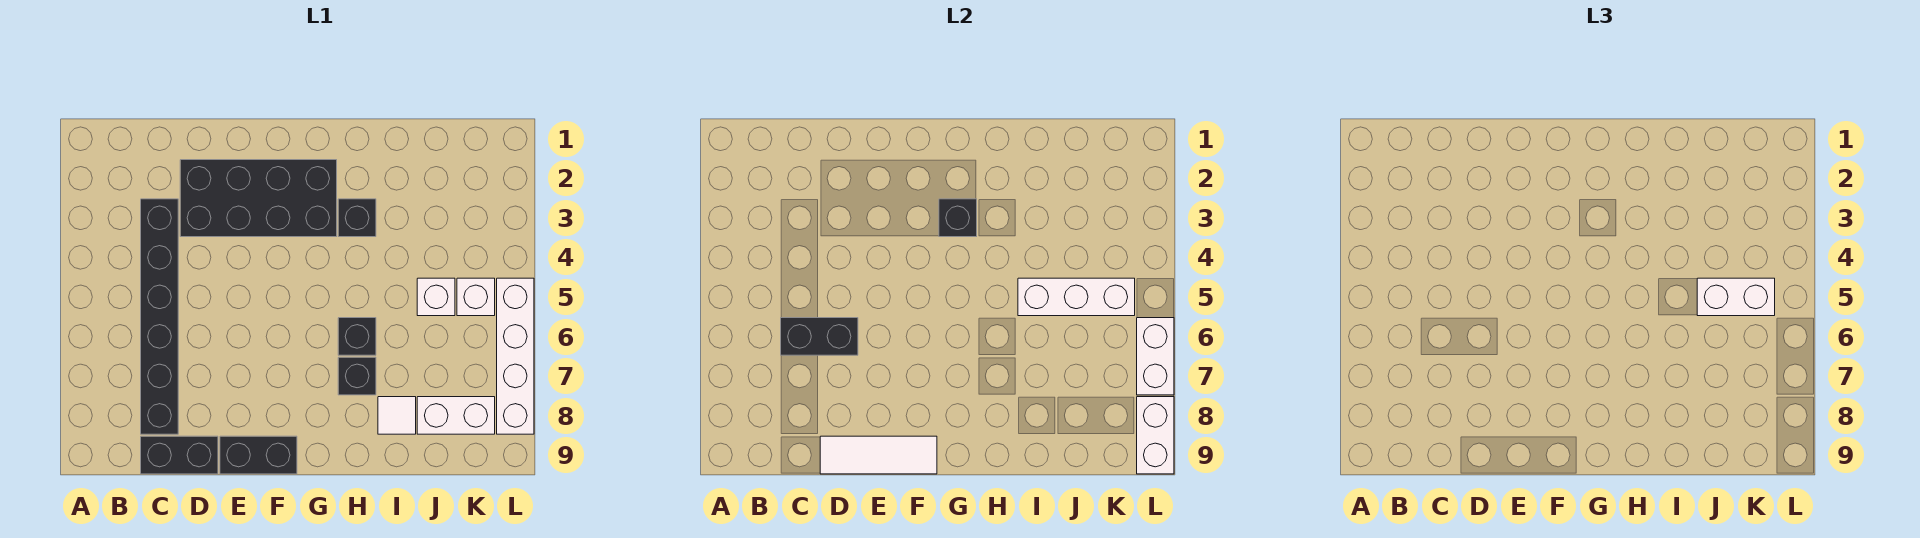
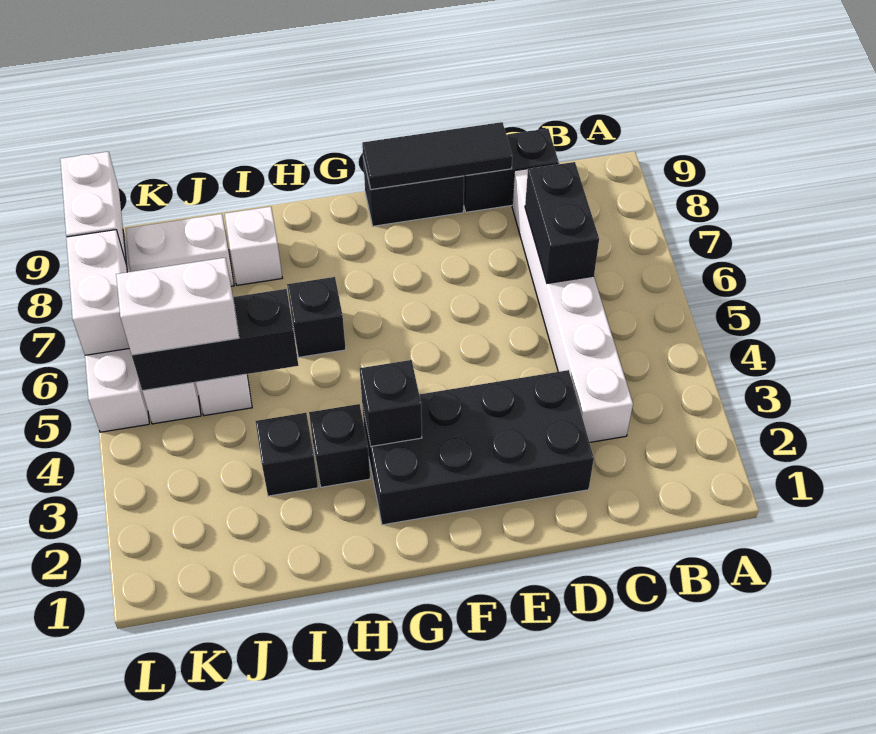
black 1x6 brick [141,199,178,434] -> white 1x6 brick [512,164,633,442]
black 1x2 brick [781,318,858,355] -> black 1x2 brick turned to [525,162,599,283]
white 1x3 tile [820,436,937,474] -> black 1x3 tile [362,122,512,189]
black 1x1 brick [338,357,376,395] -> black 1x1 brick moved to [256,413,318,496]
white 1x3 brick [1018,278,1135,316] -> black 1x3 brick [132,289,298,391]
white 1x1 tile [378,397,416,434] -> white 1x1 brick [225,207,282,285]

